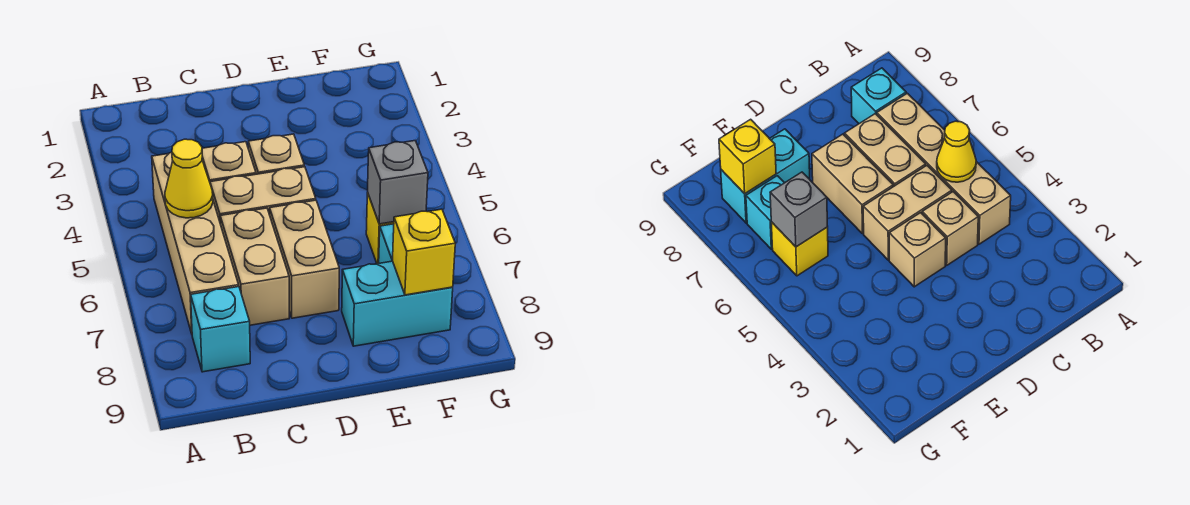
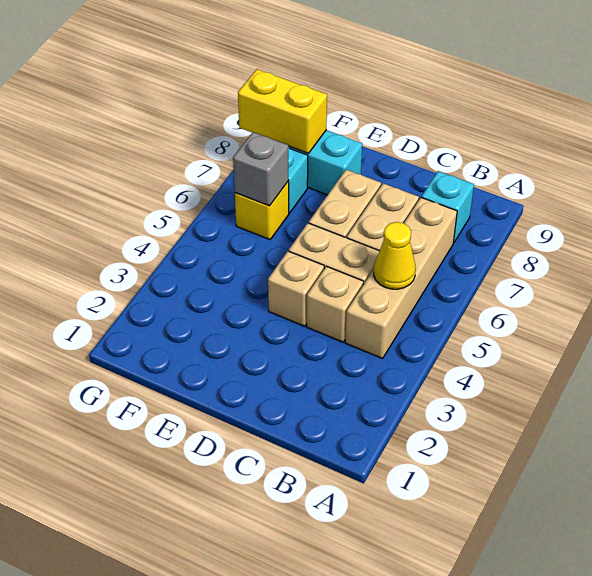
yellow 1x1 brick [393,209,455,295] -> yellow 1x2 brick [238,69,327,153]

